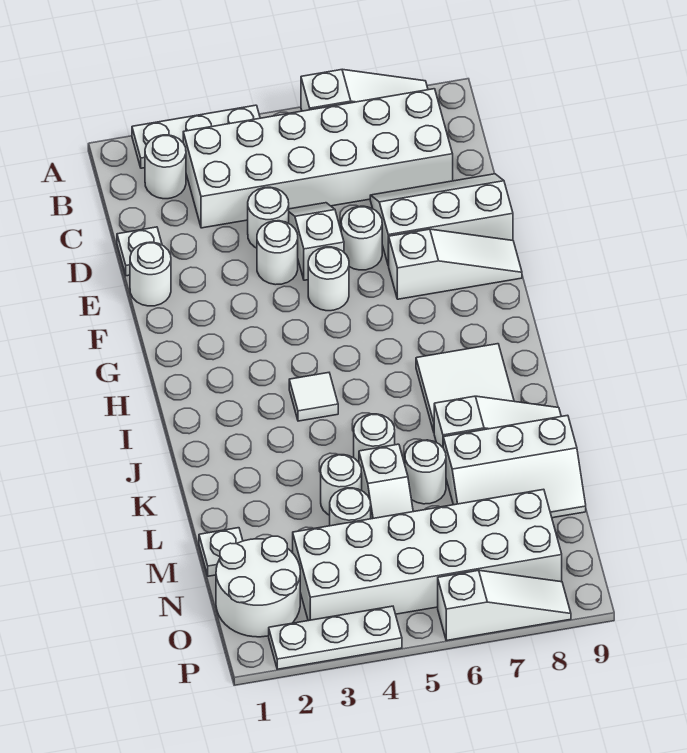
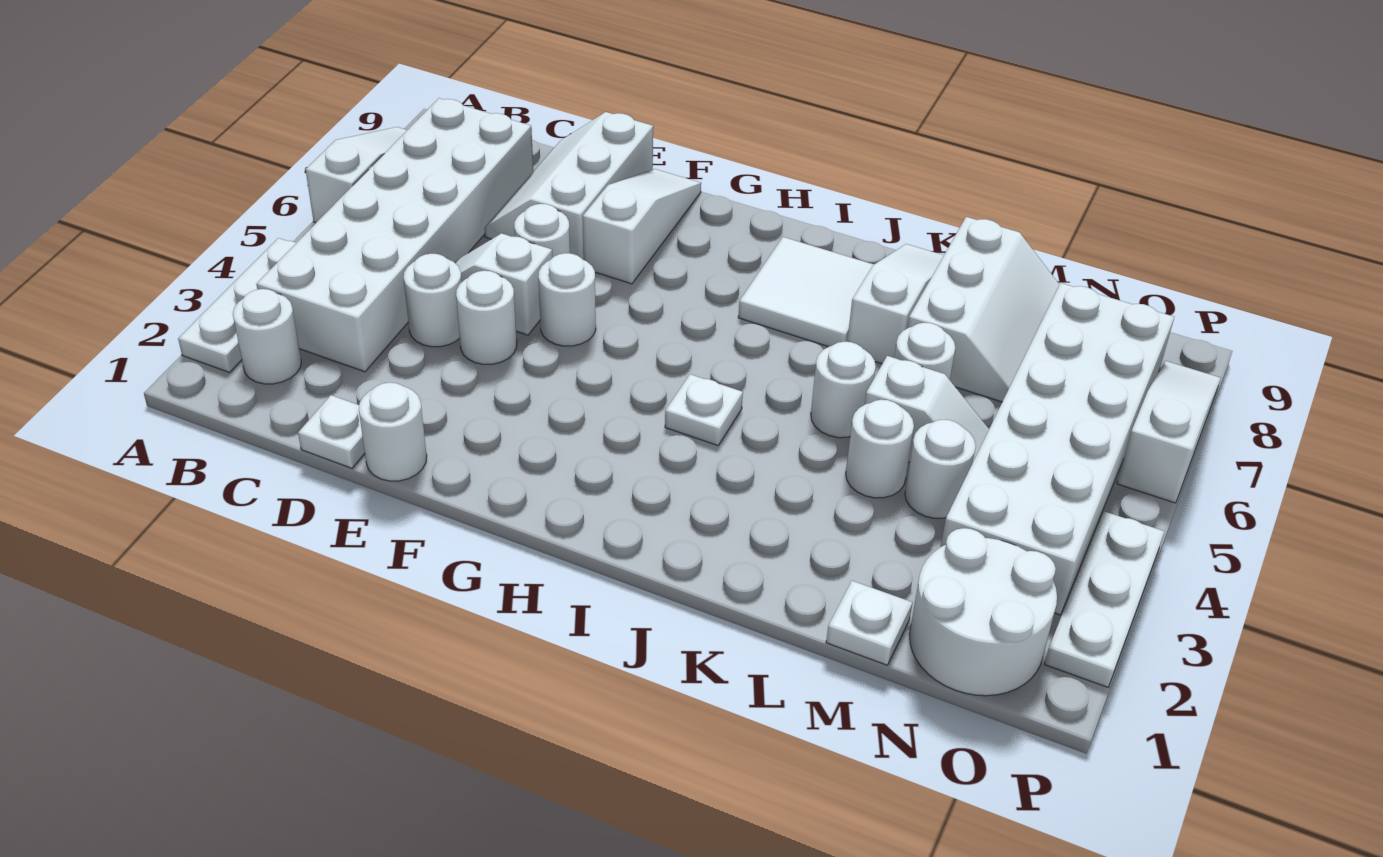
white 1x1 tile [289,373,338,421] -> white 1x1 plate [665,374,743,445]

